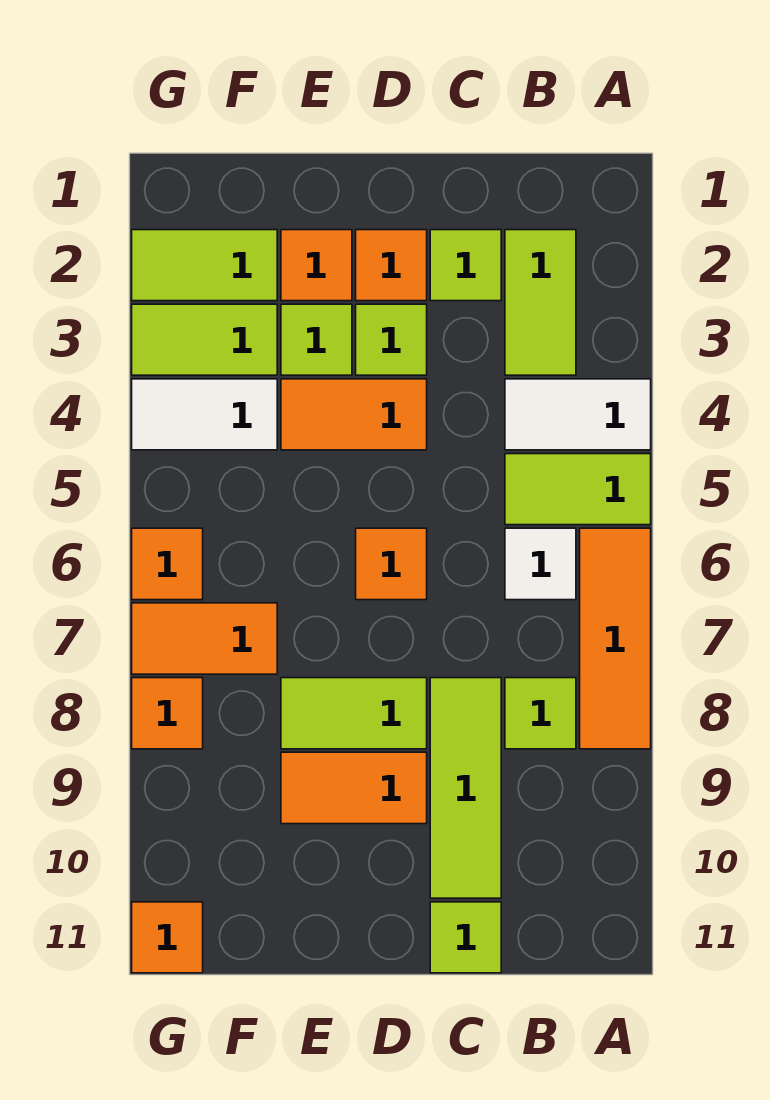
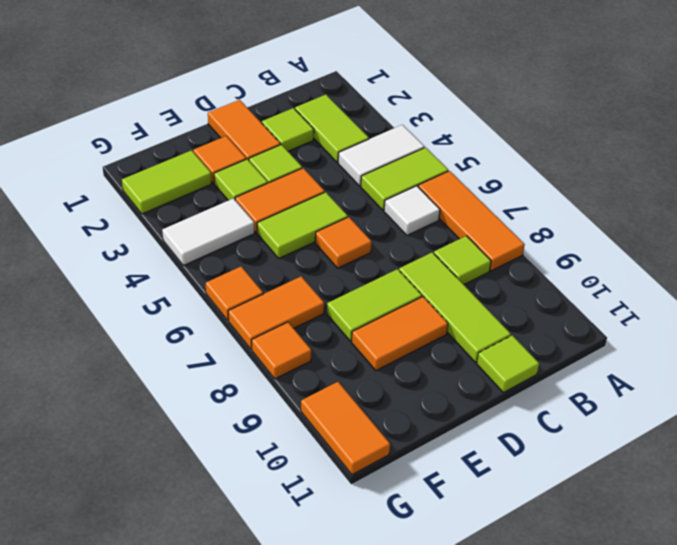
orange 1x1 tile [356,230,427,301] -> orange 1x2 tile [208,100,280,160]
lime 1x2 tile [132,304,277,375] -> lime 1x2 tile moved to [257,192,348,258]
orange 1x1 tile [132,902,203,973] -> orange 1x2 tile [301,382,390,475]

